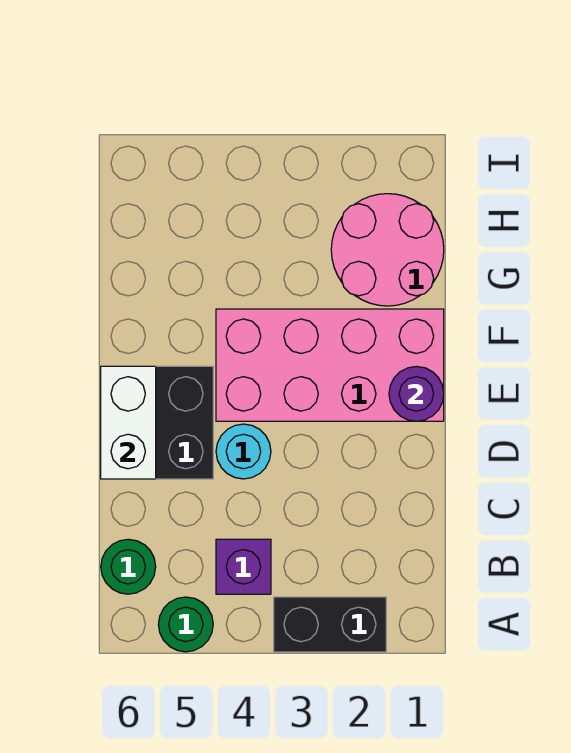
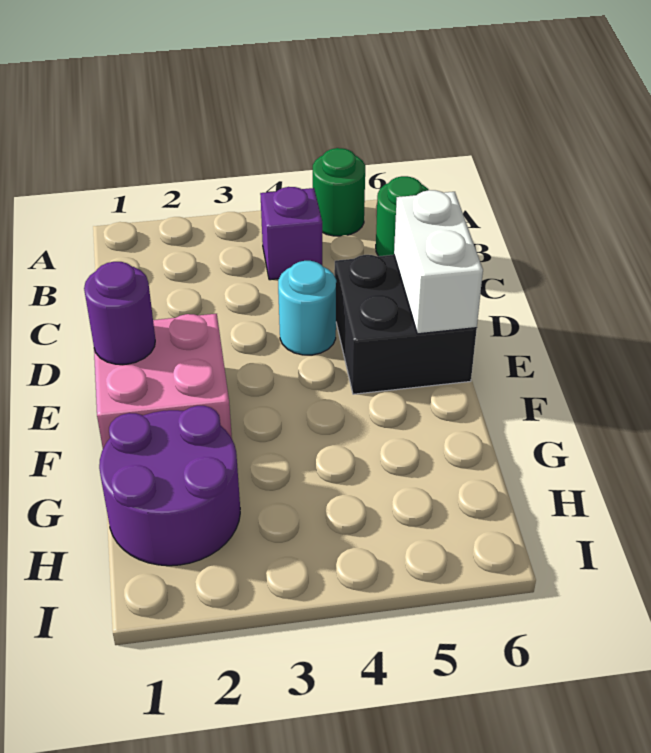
black 1x2 brick [274,597,386,652] -> none
pink 2x4 brick [216,309,444,421] -> pink 2x2 brick [94,314,232,448]
pink 2x2 round brick [331,194,444,306] -> purple 2x2 round brick [99,406,240,566]

